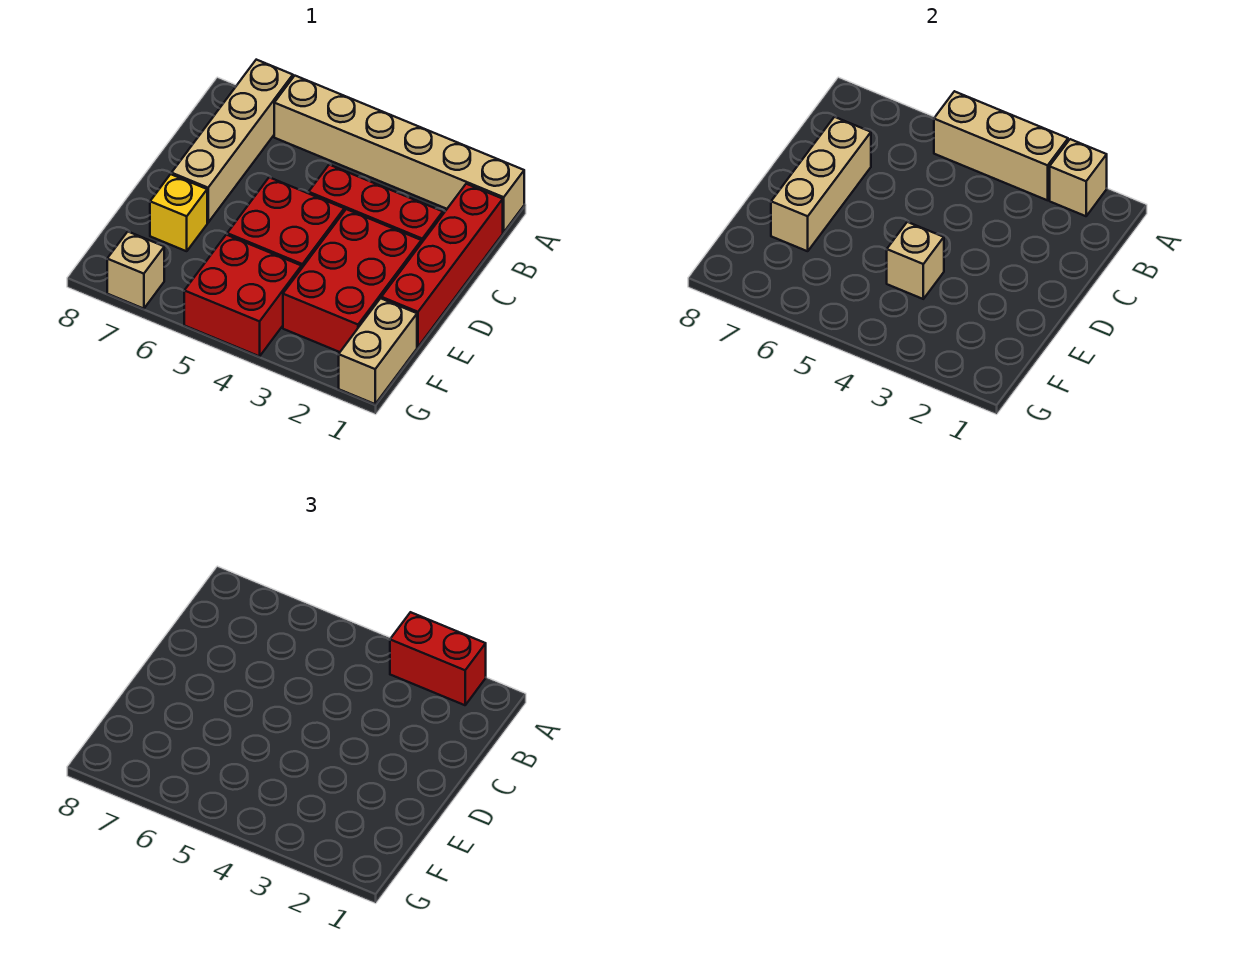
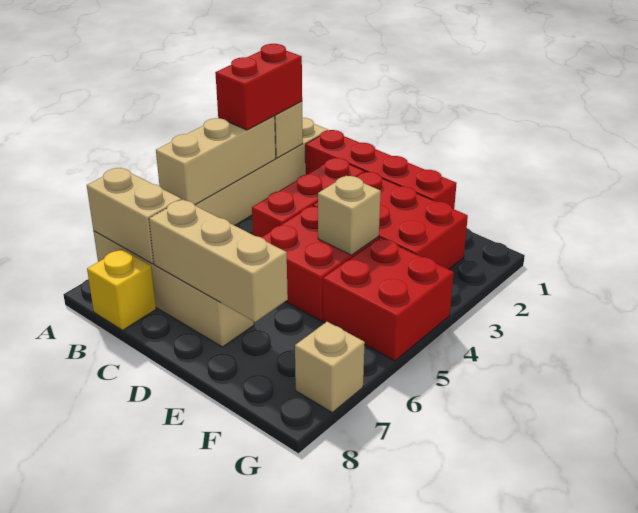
yellow 1x1 brick [150,174,207,251] -> yellow 1x1 brick moved to [87,249,156,330]
tan 1x2 brick [339,298,417,404] -> tan 1x2 brick moved to [87,168,181,264]

